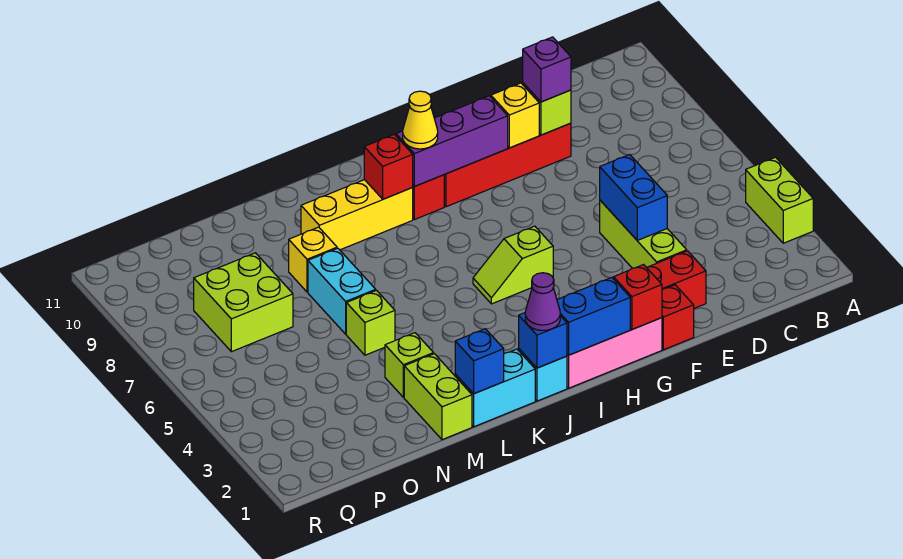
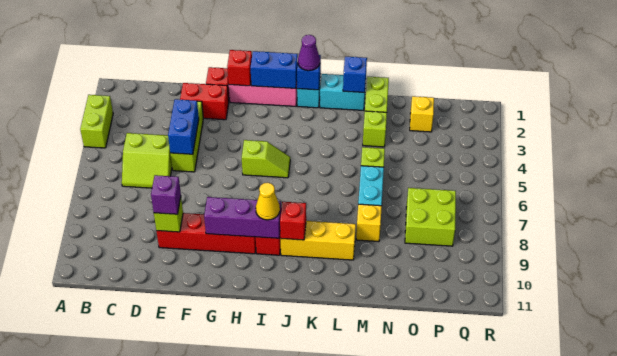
none -> lime 2x2 slope [122,133,172,188]
yellow 1x1 brick [491,83,539,148] -> yellow 1x1 brick moved to [410,96,434,132]

